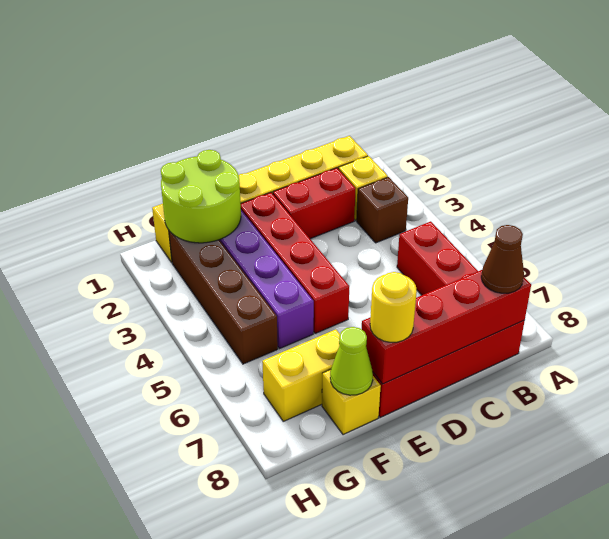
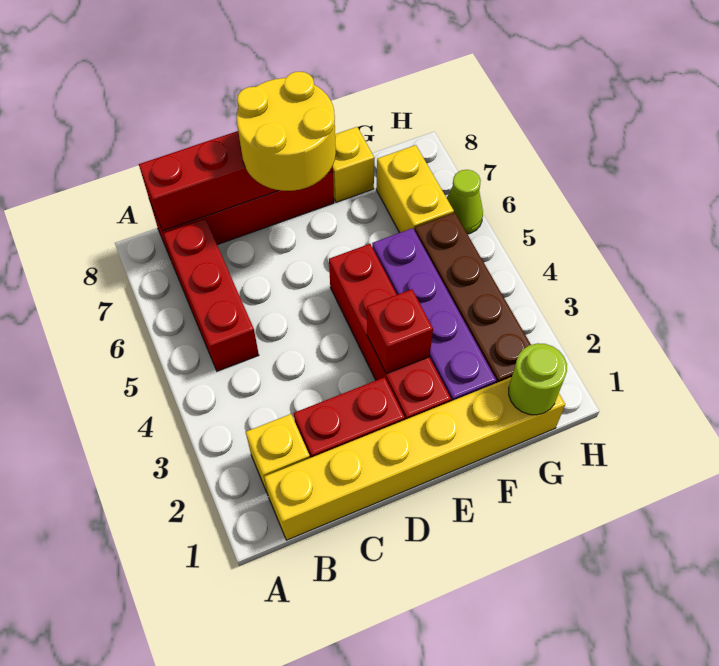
brown 1x1 brick [357,177,408,243] -> none
brown 1x1 cone [481,225,524,293] -> none
none -> red 1x1 brick [367,289,433,374]
yellow 1x1 round brick [370,272,417,342] -> yellow 2x2 round brick [237,72,336,191]
lime 2x2 round brick [161,150,241,243] -> lime 1x1 round brick [509,343,567,415]
yellow 1x2 brick [262,329,340,421] -> yellow 1x2 brick turned to [376,145,454,233]
lime 1x1 cone [330,327,373,395] -> lime 1x1 cone moved to [447,170,483,234]

